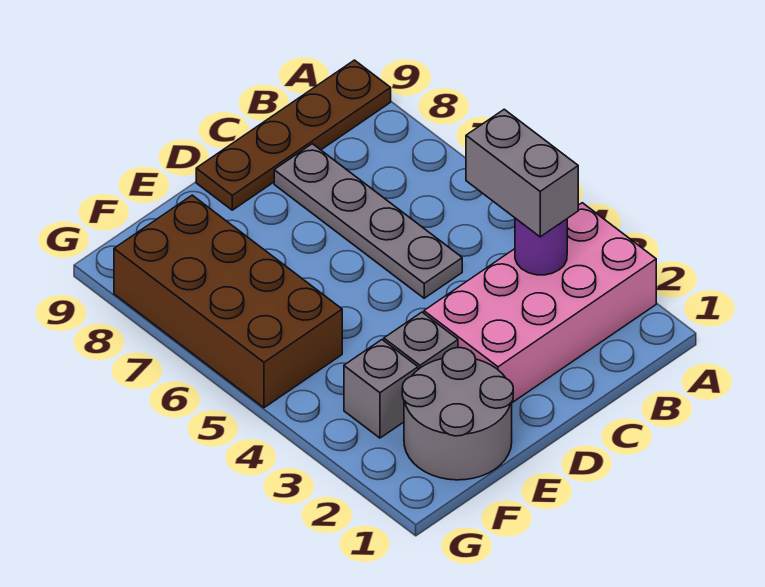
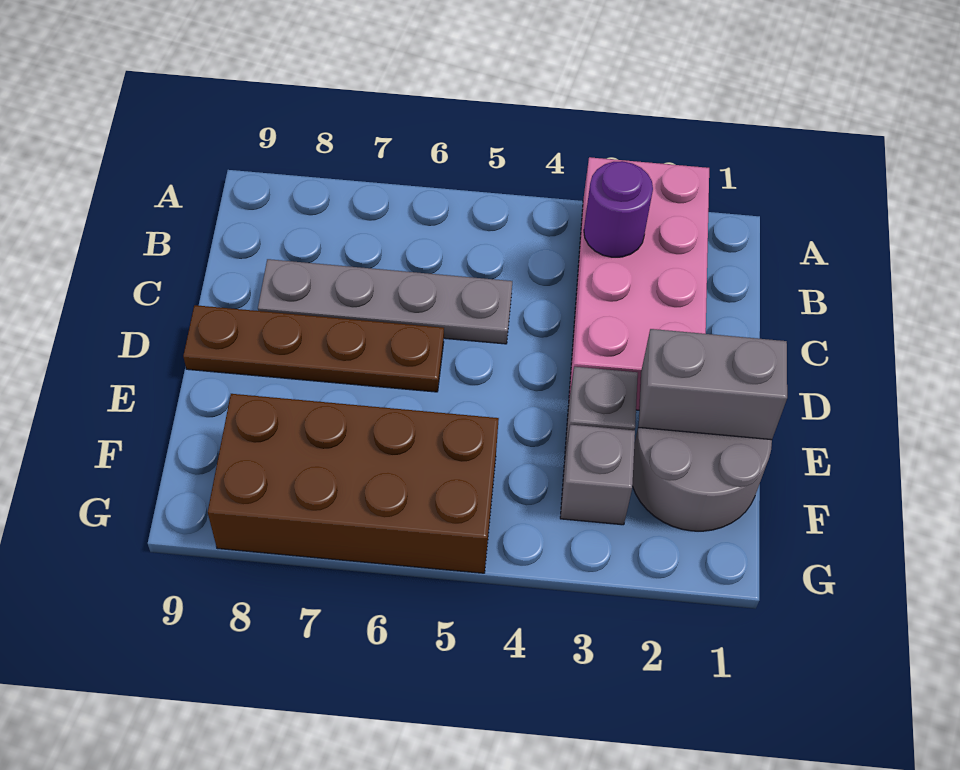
brown 1x4 plate [196,60,391,210] -> brown 1x4 plate turned to [183,305,444,392]
grey 1x2 brick [466,109,578,237] -> grey 1x2 brick moved to [639,329,787,440]

